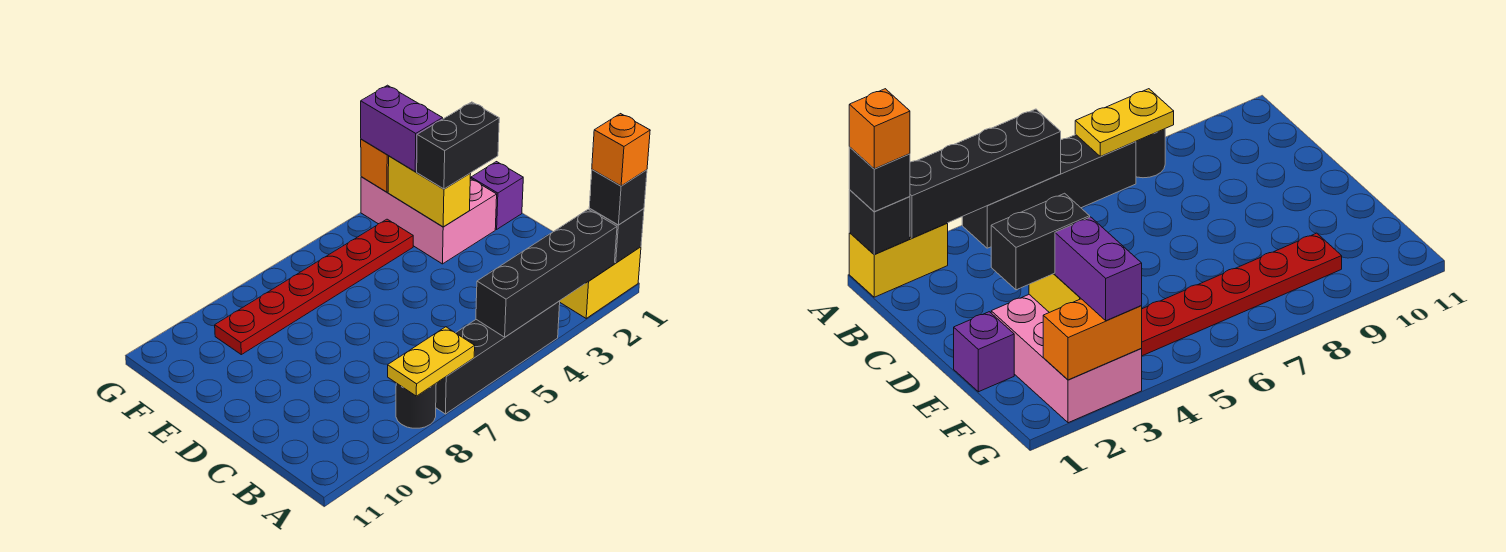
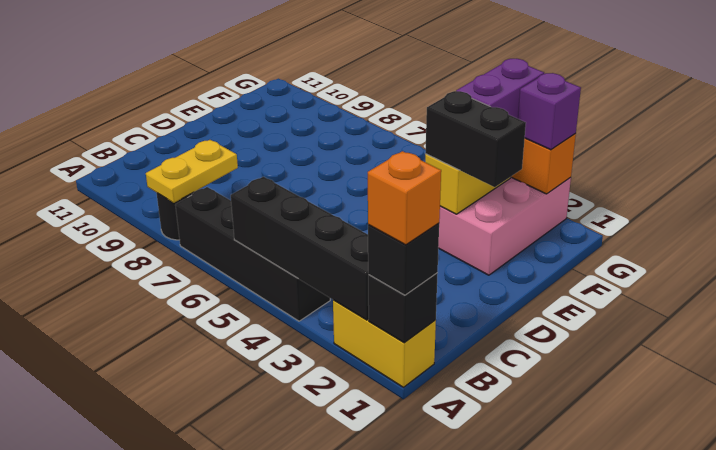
yellow 1x2 plate [388,327,475,396] -> yellow 1x2 plate turned to [146,140,238,203]
purple 1x1 brick [471,162,523,229] -> purple 1x1 brick moved to [518,73,581,150]
red 1x6 plate [215,219,413,355] -> none

